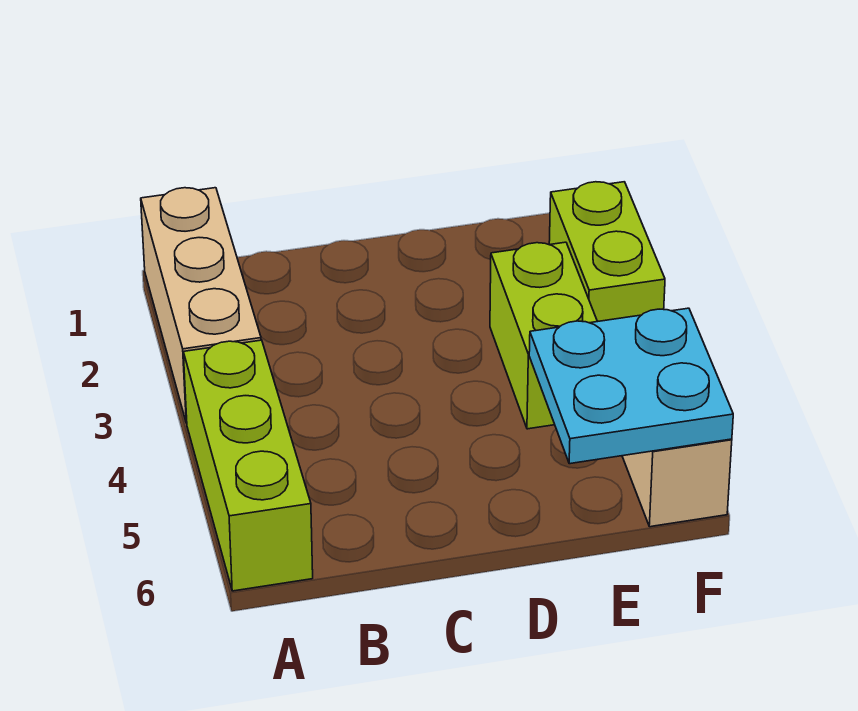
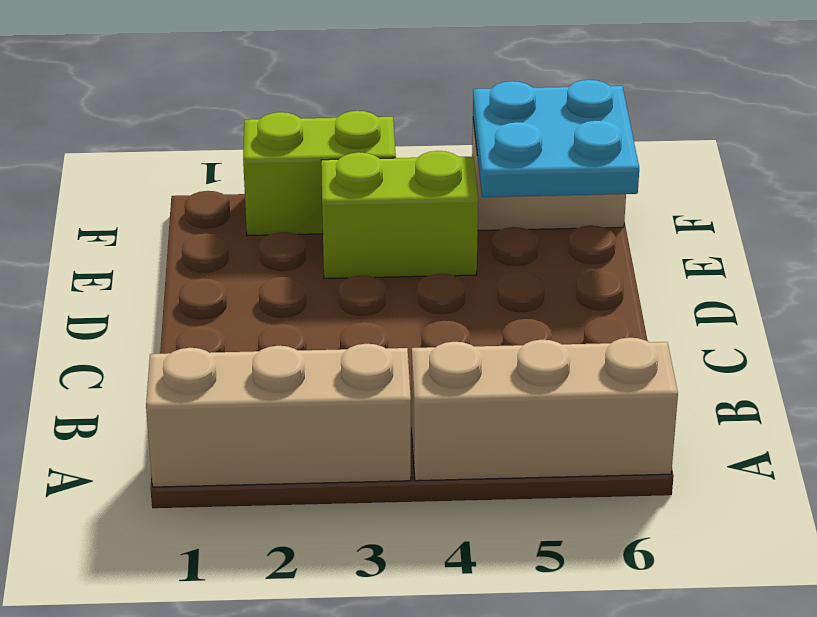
lime 1x3 brick [183,340,313,591] -> tan 1x3 brick [412,337,678,481]

